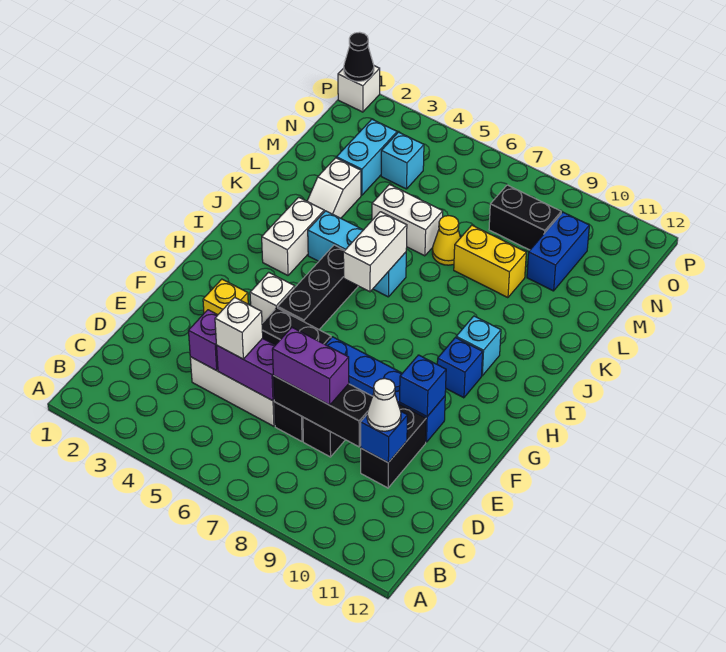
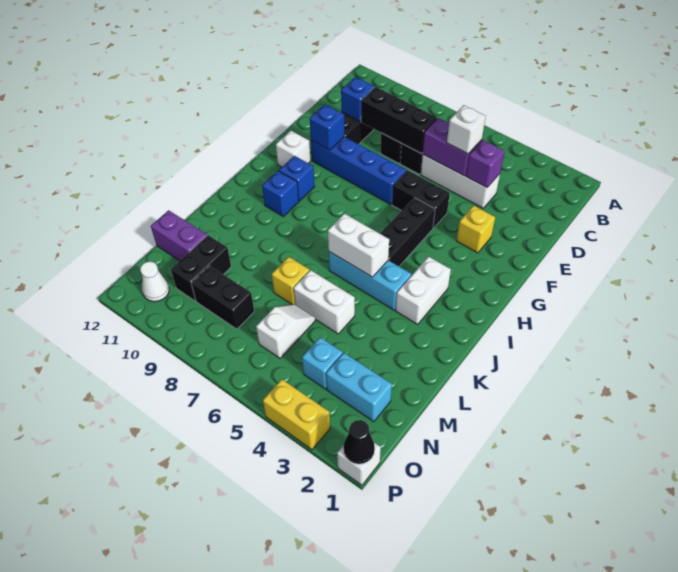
purple 1x2 brick [272,328,349,405] -> purple 1x2 brick moved to [151,210,207,261]
white 1x1 cone [367,379,401,431] -> white 1x1 cone moved to [140,261,169,302]
white 1x1 brick [250,272,295,323] -> white 1x1 brick moved to [276,131,311,167]
white 1x2 brick [343,212,407,292] -> white 1x2 brick turned to [328,213,389,277]
cyan 1x1 brick [456,316,501,376] -> blue 1x1 brick [262,171,299,216]
white 1x2 slope [307,158,361,218] -> white 1x2 slope moved to [256,304,315,358]
yellow 1x1 cone [432,216,460,265] -> yellow 1x1 brick [272,257,310,304]
yellow 1x2 brick [454,225,526,298] -> yellow 1x2 brick moved to [263,379,330,449]
cyan 1x2 brick [337,119,397,195] -> cyan 1x2 brick turned to [326,353,392,422]
blue 1x2 brick [527,212,589,291] -> black 1x2 brick [171,235,231,301]

